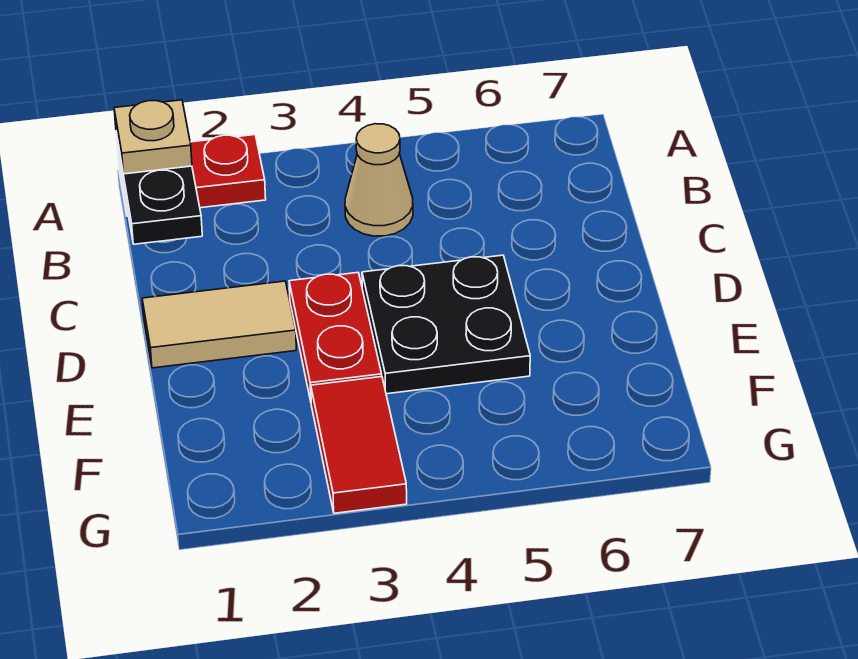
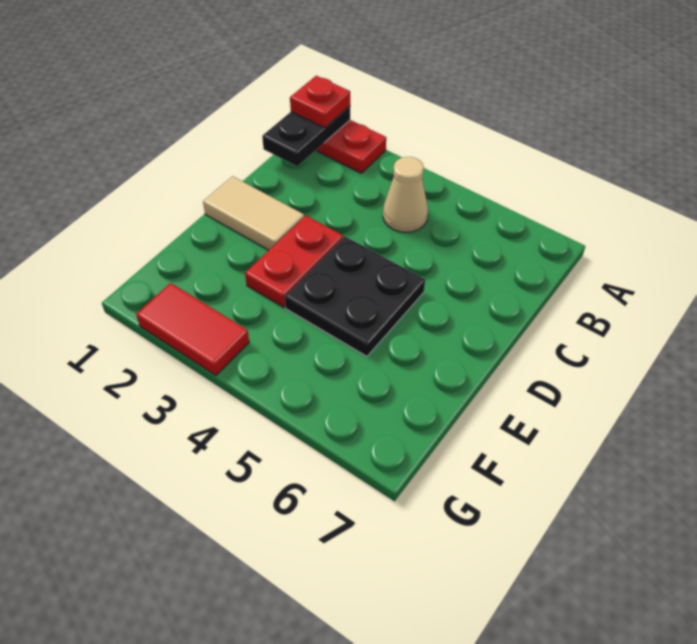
tan 1x1 plate [114,100,192,174] -> red 1x1 plate [290,76,350,128]
red 1x2 tile [311,377,407,513] -> red 1x2 tile turned to [136,283,249,375]

